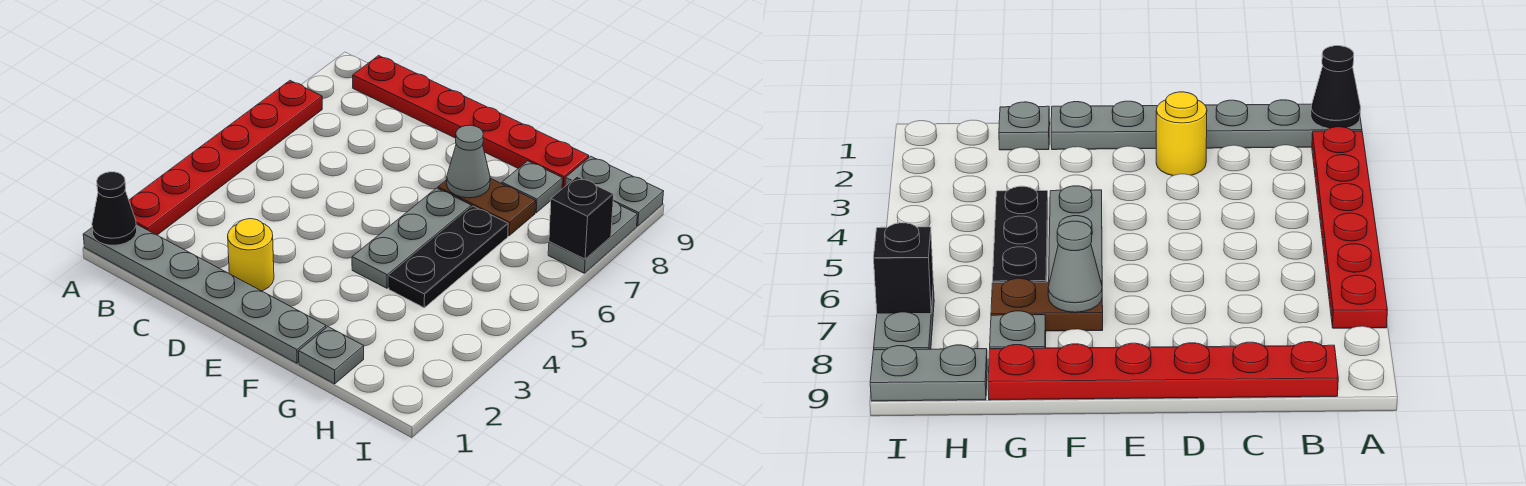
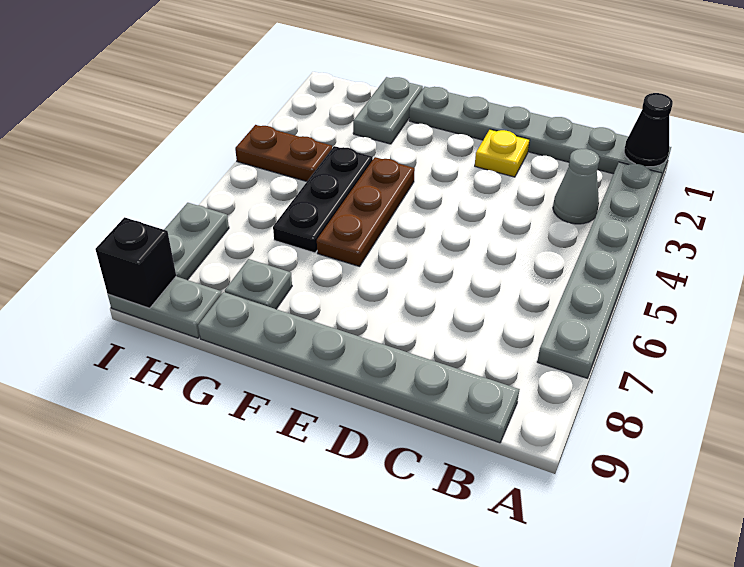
red 1x6 plate [129,81,322,235] -> grey 1x6 plate [537,162,662,378]
red 1x6 plate [353,56,589,189] -> grey 1x6 plate [198,292,520,443]
yellow 1x1 round brick [228,219,274,291] -> yellow 1x1 plate [475,129,529,177]
grey 1x3 plate [352,188,471,288] -> brown 1x3 plate [317,157,415,267]
brown 1x2 plate [438,178,536,236] -> brown 1x2 plate moved to [235,125,332,181]
grey 1x1 cone [447,125,490,198] -> grey 1x1 cone moved to [553,149,600,224]
grey 1x1 plate [299,327,364,384] -> grey 1x2 plate [353,77,423,144]
black 1x1 brick [549,177,614,259] -> black 1x1 brick moved to [95,217,176,308]

